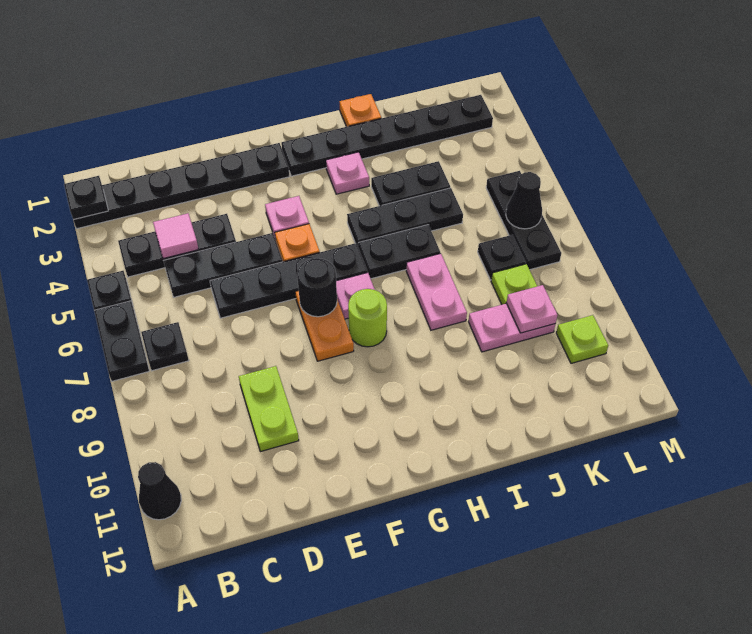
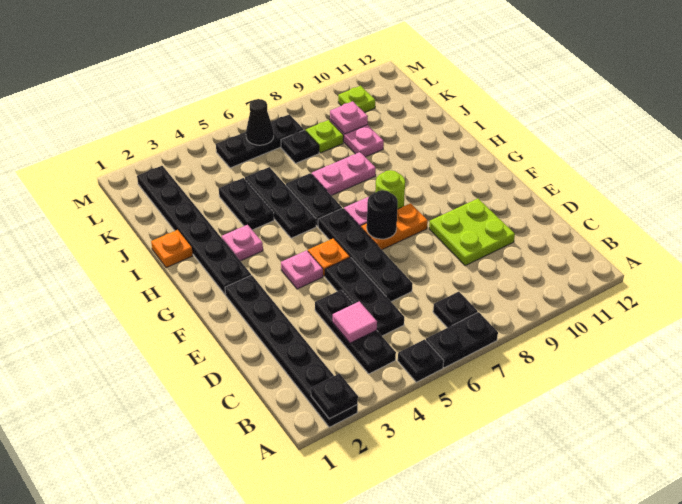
black 1x1 cone [138,462,181,520] -> none
lime 1x2 plate [239,366,299,452] -> lime 2x2 plate [429,199,515,266]

